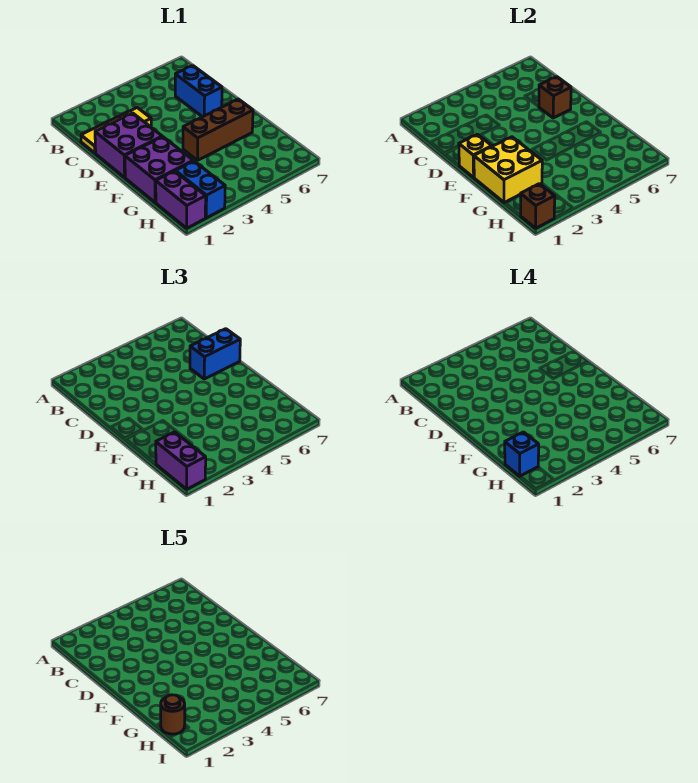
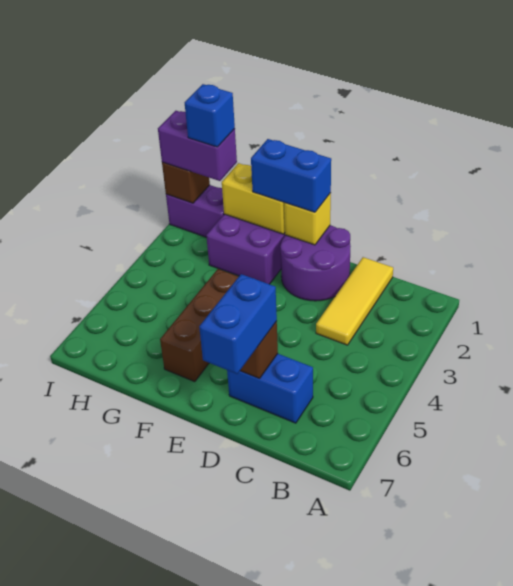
purple 2x2 brick [95,113,162,177] -> purple 2x2 round brick [280,225,351,301]
yellow 2x2 brick [474,137,542,203] -> yellow 1x2 brick [222,163,285,234]
brown 1x1 round brick [161,695,185,734] -> none
blue 1x2 brick [175,161,225,218] -> blue 1x2 brick moved to [251,139,331,212]

